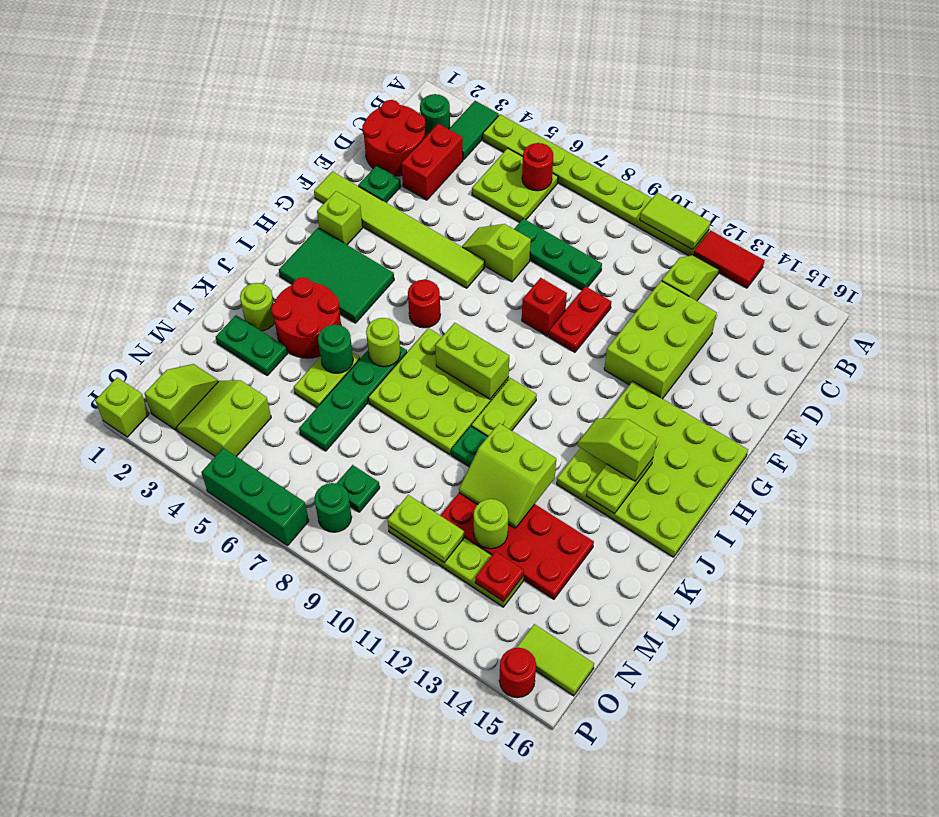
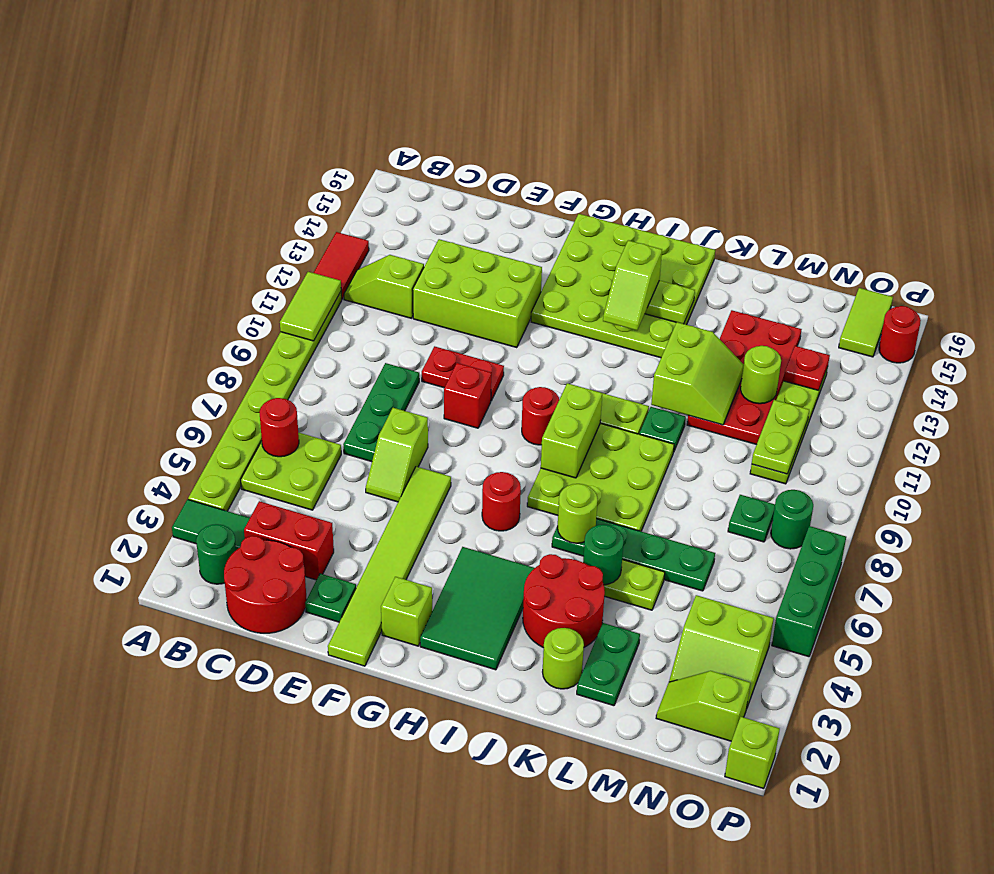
none -> red 1x1 round brick [522,387,559,445]

